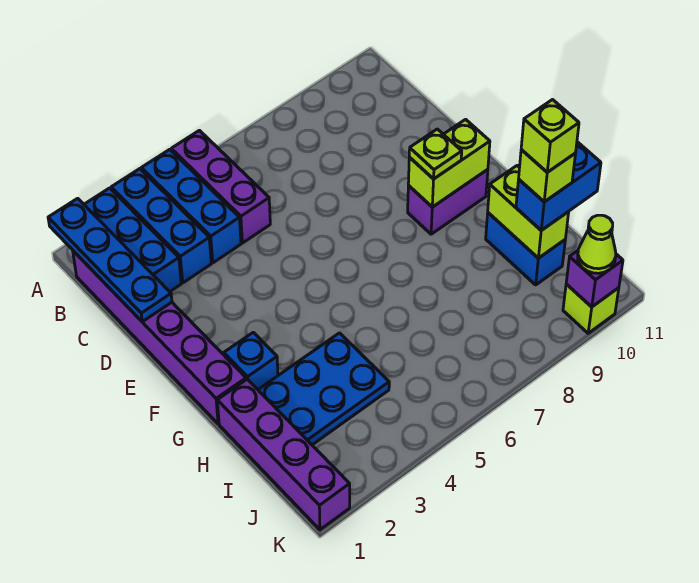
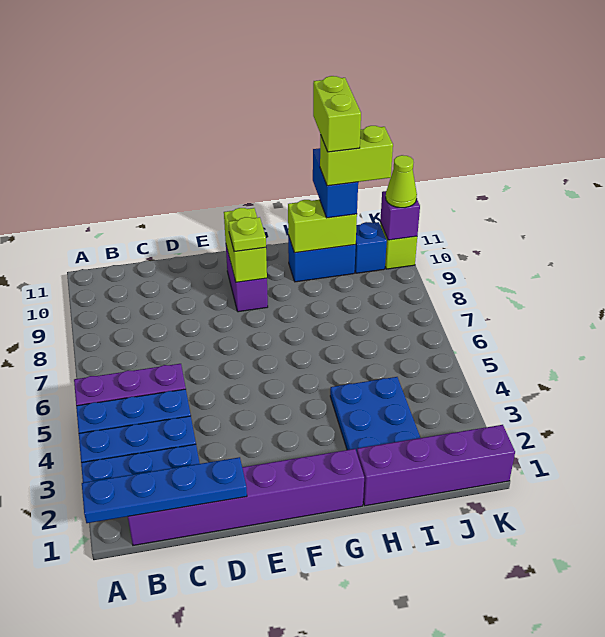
blue 1x1 brick [224,332,278,389] -> blue 1x1 brick moved to [355,222,387,273]
lime 1x1 brick [519,150,576,202] -> lime 1x2 brick [320,126,393,186]
lime 1x1 brick [521,100,579,172] -> lime 1x2 brick [313,76,361,152]

